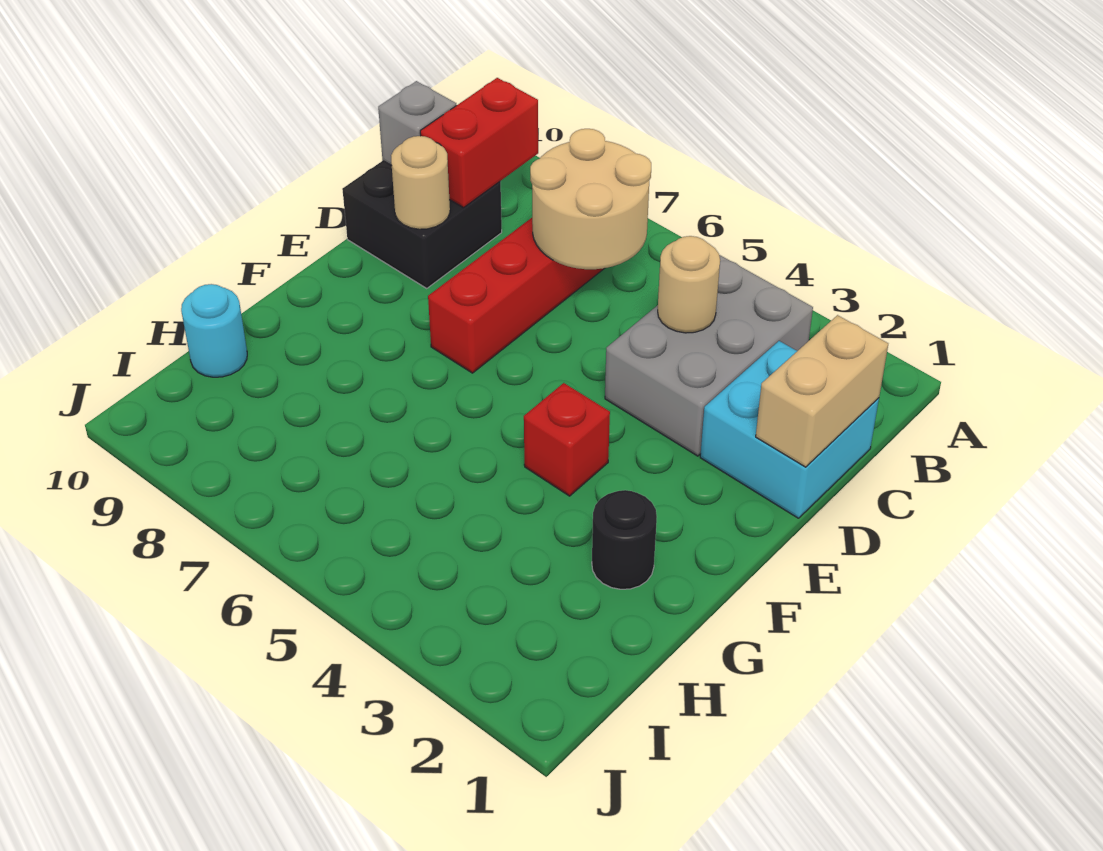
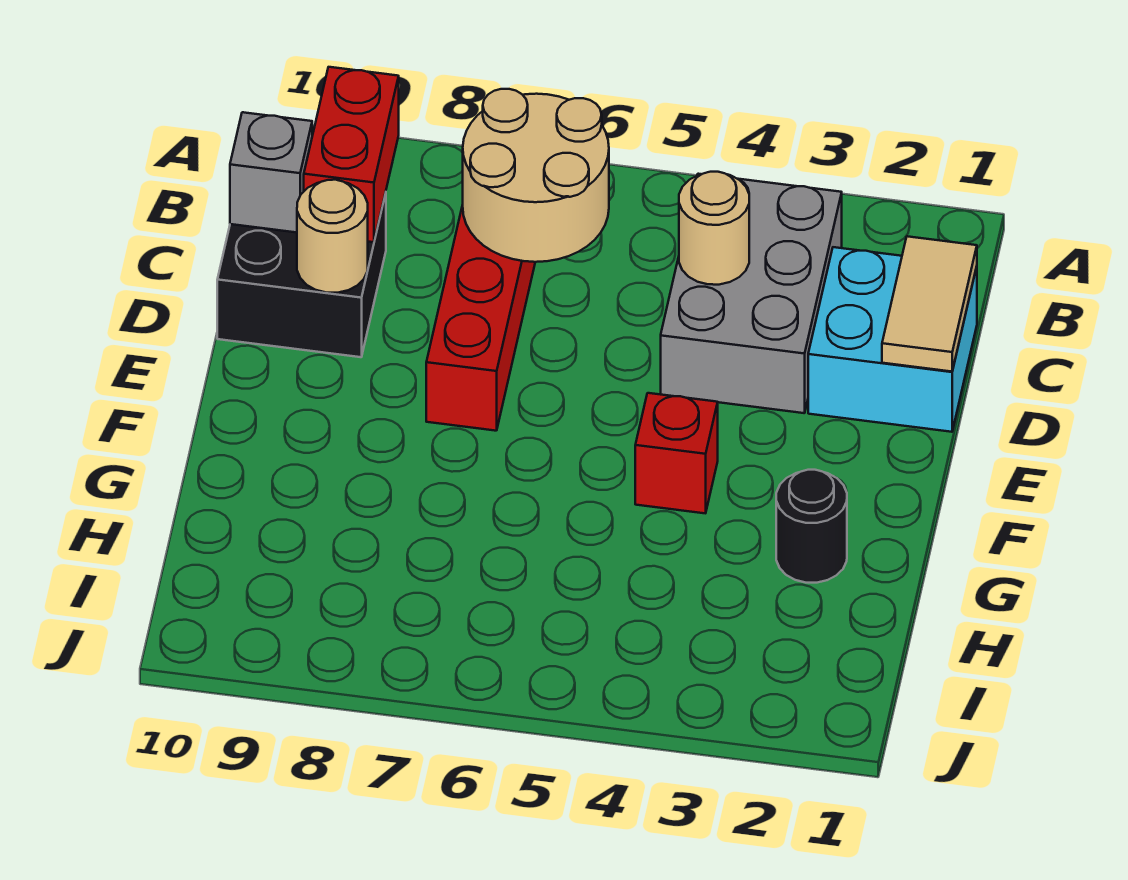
tan 1x2 brick [756,315,888,467] -> tan 1x2 tile [882,236,977,372]
cyan 1x1 round brick [181,284,247,377] -> none

